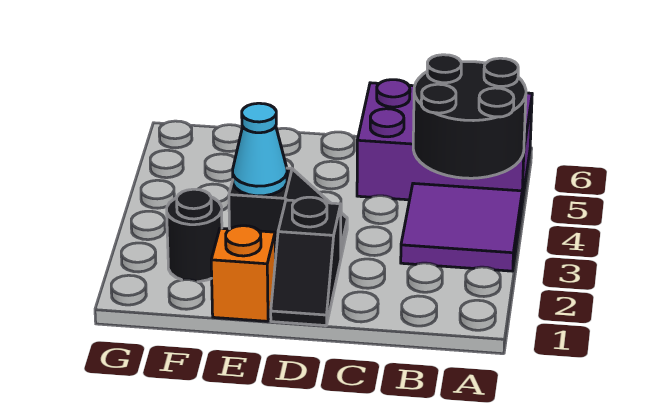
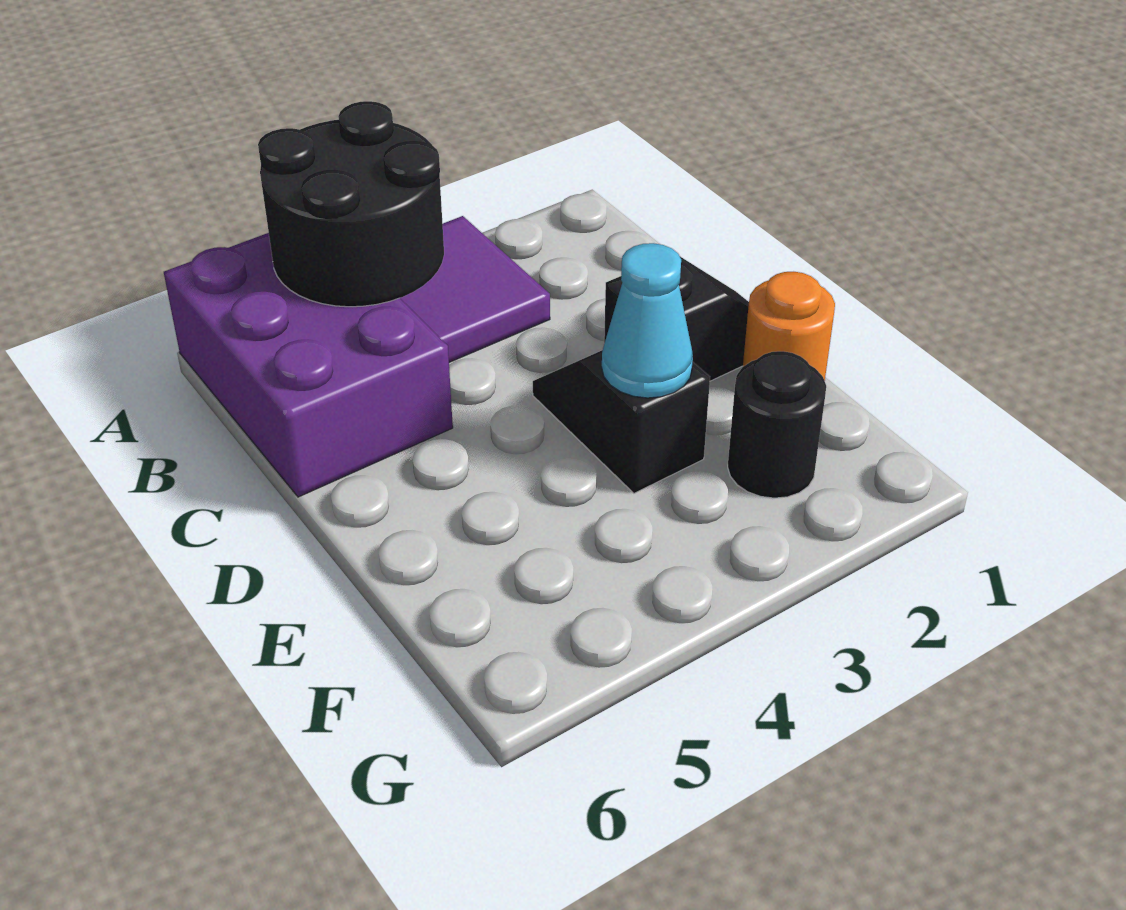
orange 1x1 brick [211,226,275,321] -> orange 1x1 round brick [743,272,835,380]

